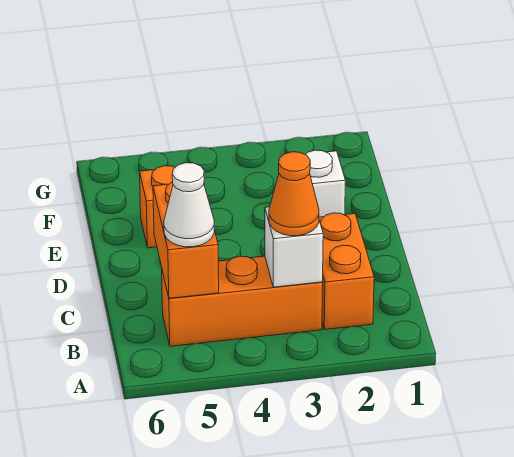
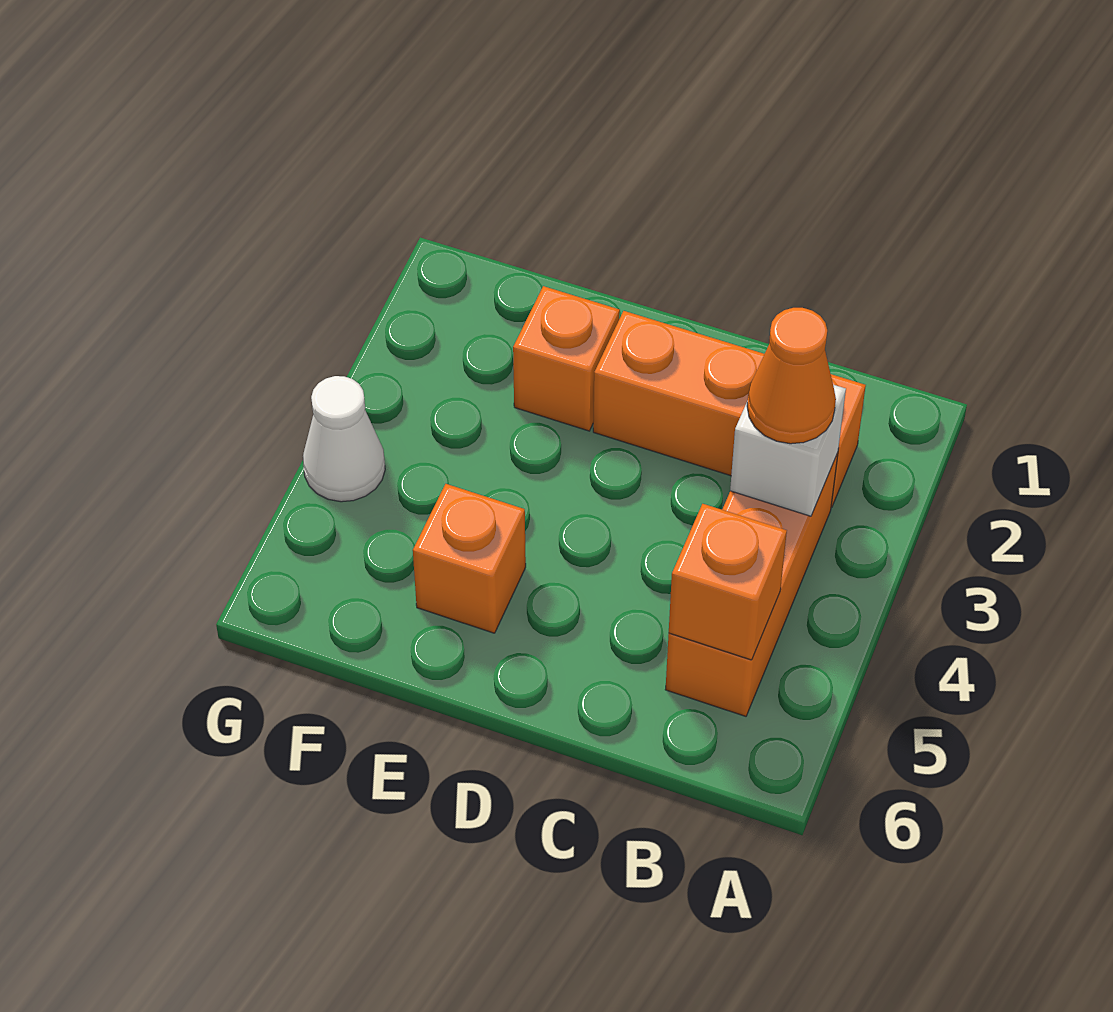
orange 1x2 brick [319,213,374,329] -> orange 1x3 brick [593,311,866,507]
orange 1x2 brick [153,182,219,298] -> orange 1x1 brick [669,504,787,660]
white 1x1 cone [164,163,214,247] -> white 1x1 cone moved to [303,376,385,502]
white 1x1 brick [305,150,345,217] -> orange 1x1 brick [513,286,620,431]

